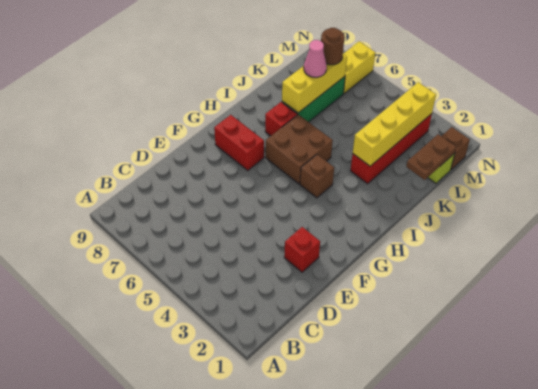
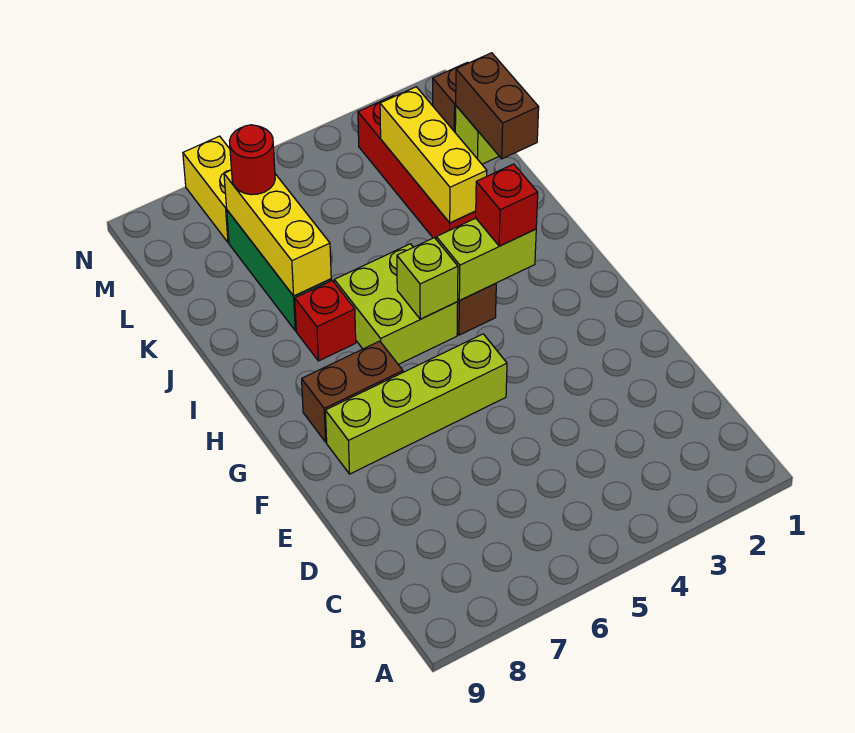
red 1x1 brick [284,227,320,272] -> red 1x1 brick moved to [476,164,538,246]
none -> lime 1x4 brick [325,334,507,474]
red 1x2 brick [214,115,264,170] -> brown 1x2 brick [302,341,403,442]
none -> lime 1x2 brick [436,218,536,301]
brown 2x2 brick [265,115,333,184] -> lime 2x2 brick [334,244,458,365]
none -> lime 1x1 brick [397,238,458,319]
yellow 1x4 brick [353,82,436,166] -> yellow 1x3 brick [380,87,487,223]
brown 1x2 plate [406,134,456,180] -> brown 1x2 brick [456,53,539,159]
pink 1x1 cone [304,40,327,77] -> none
brown 1x1 round brick [321,28,344,65] -> red 1x1 round brick [230,125,275,195]

